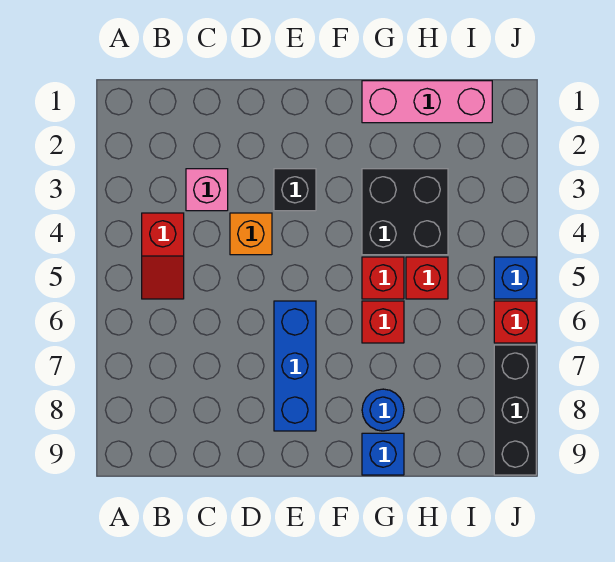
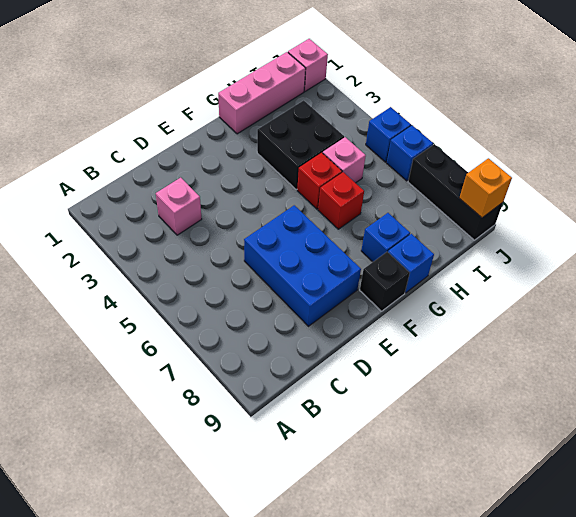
red 1x2 slope [142,213,184,299] -> none
orange 1x1 brick [230,213,272,255] -> orange 1x1 brick moved to [459,158,512,218]
black 1x1 brick [274,169,316,211] -> black 1x1 brick moved to [360,252,410,311]
blue 1x3 brick [274,301,316,431] -> blue 2x3 brick [244,205,361,326]
blue 1x1 round brick [362,389,404,431] -> blue 1x1 brick [361,213,410,262]
red 1x1 brick [406,257,448,299] -> pink 1x1 brick [323,137,366,183]
none -> pink 1x1 brick [288,39,328,91]
red 1x1 brick [494,301,536,343] -> blue 1x1 brick [387,126,433,181]

